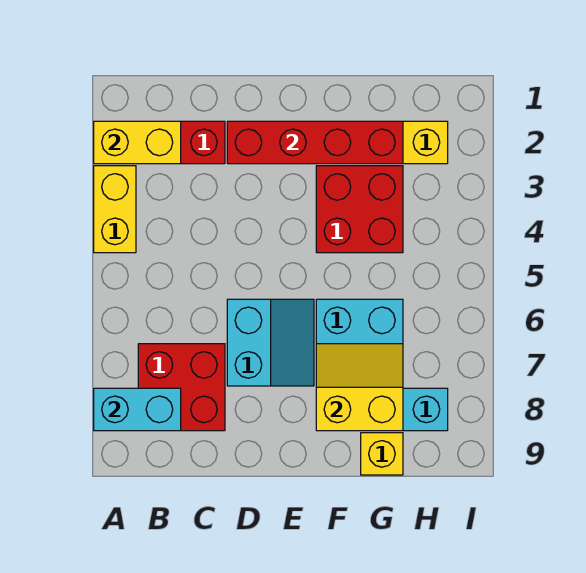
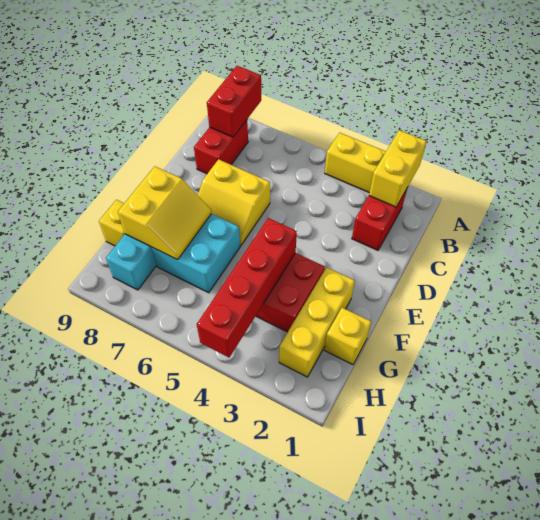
cyan 1x2 brick [94,388,181,431] -> red 1x2 brick [207,66,261,137]
red 2x2 brick [138,344,225,431] -> red 1x2 brick [194,120,248,174]
red 1x4 brick [227,121,403,164] -> red 1x4 brick moved to [197,218,297,357]
cyan 2x2 slope [227,299,314,386] -> yellow 2x2 slope [198,159,270,246]
none -> yellow 1x1 brick [324,308,371,365]

